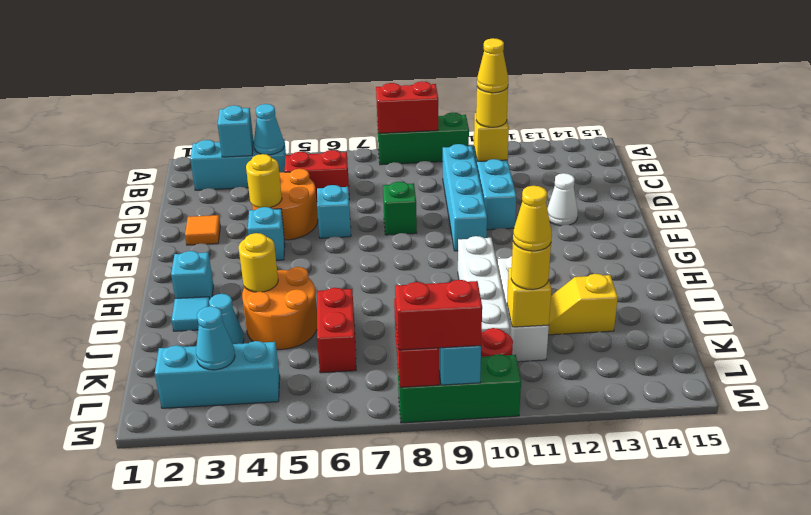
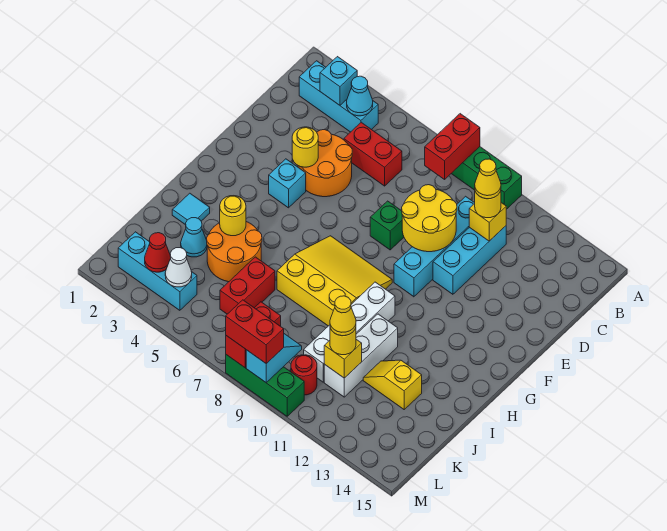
red 1x2 brick [376,81,438,133] -> red 1x2 brick turned to [425,114,480,179]
none -> yellow 2x2 round brick [402,185,457,252]
orange 1x1 tile [185,215,220,245] -> none
cyan 1x1 brick [317,185,351,238] -> none
white 1x1 cone [547,173,578,226] -> white 1x1 cone moved to [165,248,192,287]
none -> yellow 3x3 slope [277,236,392,326]
cyan 1x1 brick [171,251,213,299] -> none
cyan 1x1 cone [196,306,235,370] -> red 1x1 cone [145,233,171,272]

